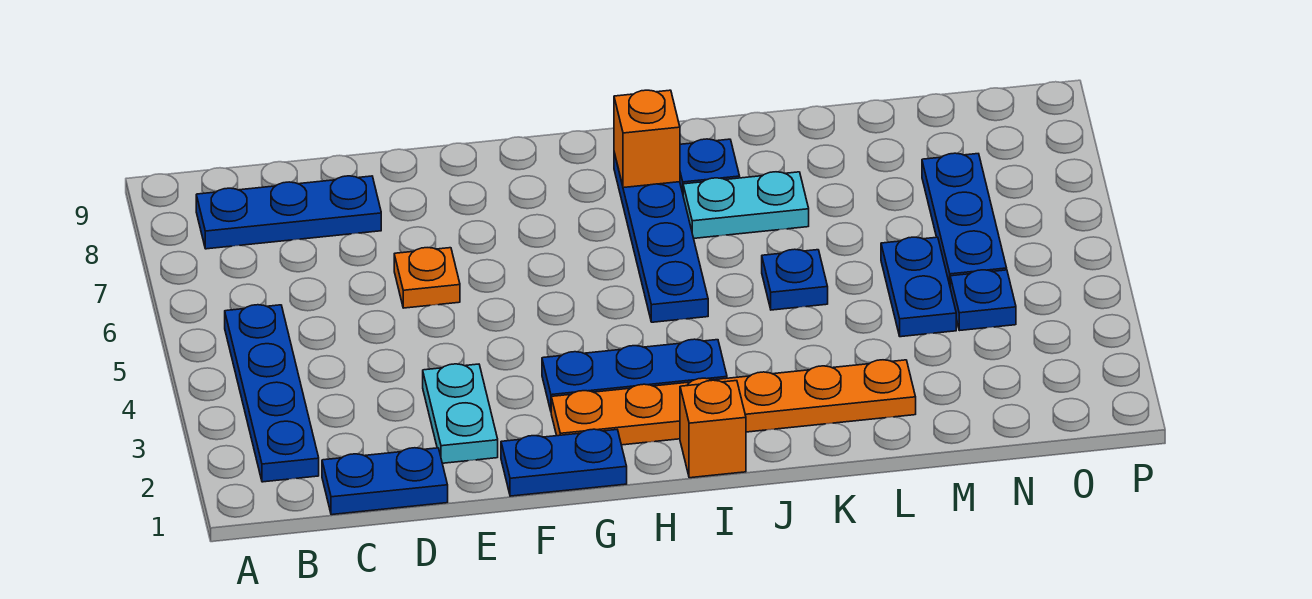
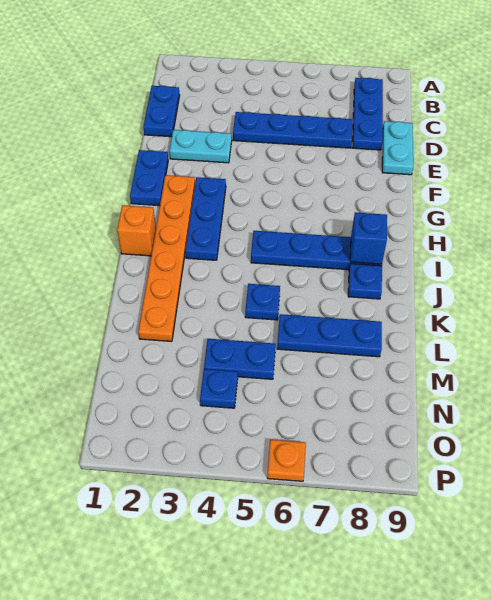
blue 1x4 plate [225,305,319,482] -> blue 1x4 plate moved to [233,112,353,148]
orange 1x1 plate [394,248,460,308] -> orange 1x1 plate moved to [267,440,306,481]
orange 1x1 brick [614,90,680,188] -> blue 1x1 brick [350,212,387,264]
cyan 1x2 plate [683,172,809,238] -> cyan 1x2 plate moved to [382,121,413,175]
blue 1x3 plate [922,153,1007,285] -> blue 1x3 plate moved to [277,314,382,357]

